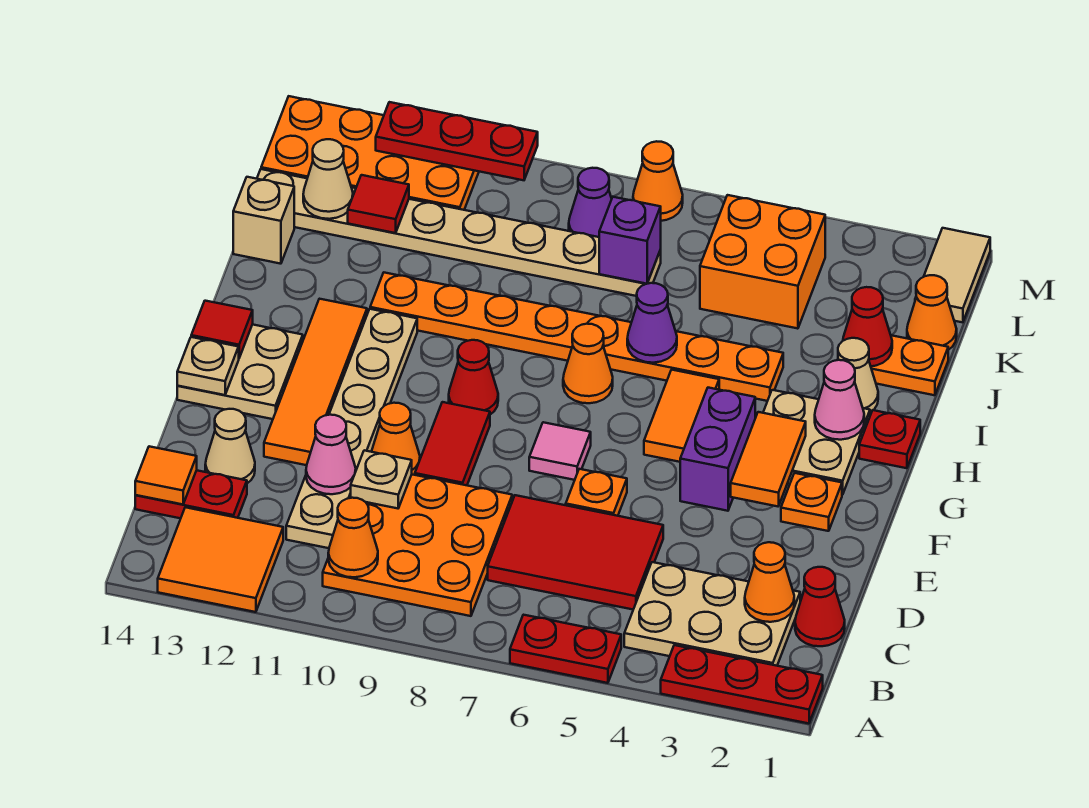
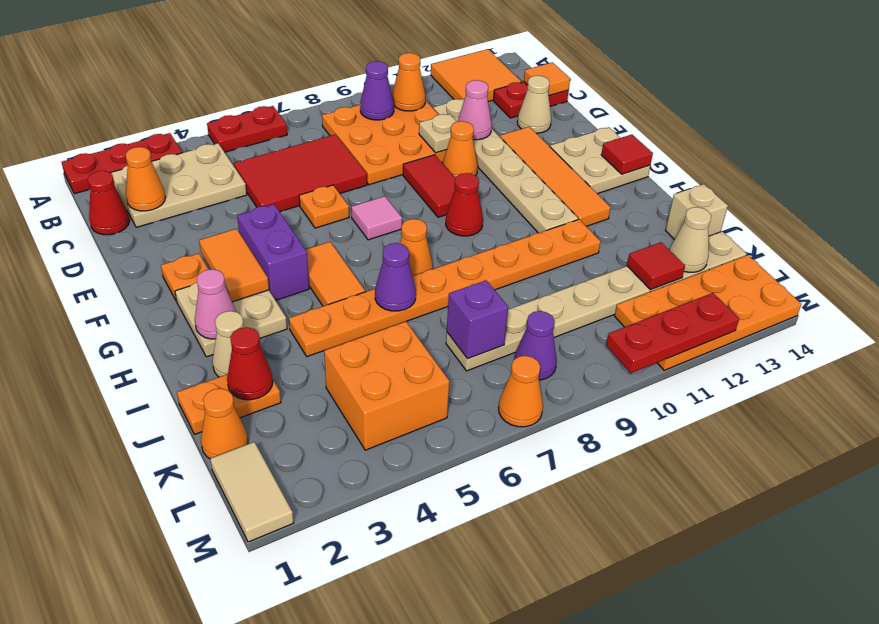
none -> purple 1x1 cone [360,61,394,120]
tan 1x1 plate [177,337,239,395] -> none
red 1x1 plate [859,410,920,468] -> none

